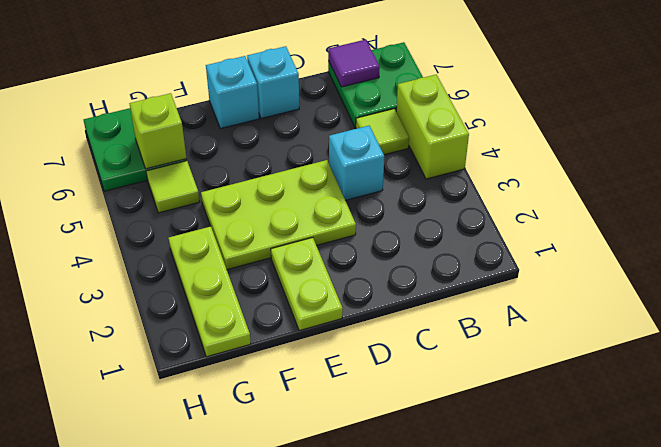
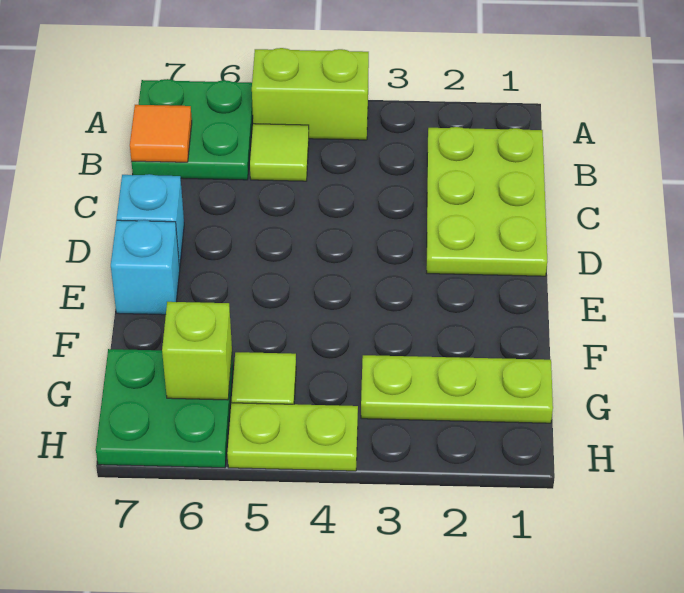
purple 1x1 tile [328,40,380,87] -> orange 1x1 tile [130,105,192,162]
cyan 1x1 brick [329,126,384,200] -> none
lime 2x3 plate [201,160,356,270] -> lime 2x3 plate moved to [427,127,547,276]
lime 1x2 plate [271,238,343,331] -> lime 1x2 plate moved to [227,403,358,471]

